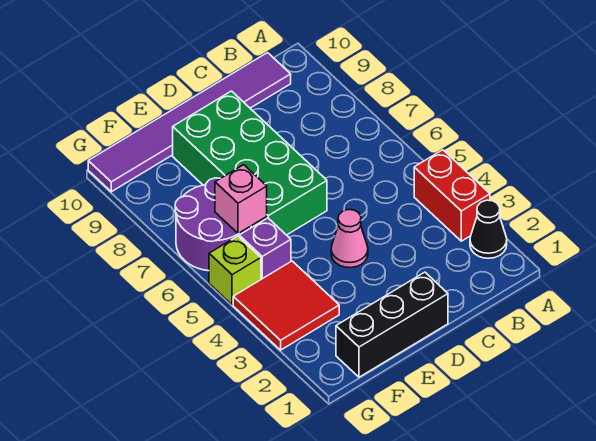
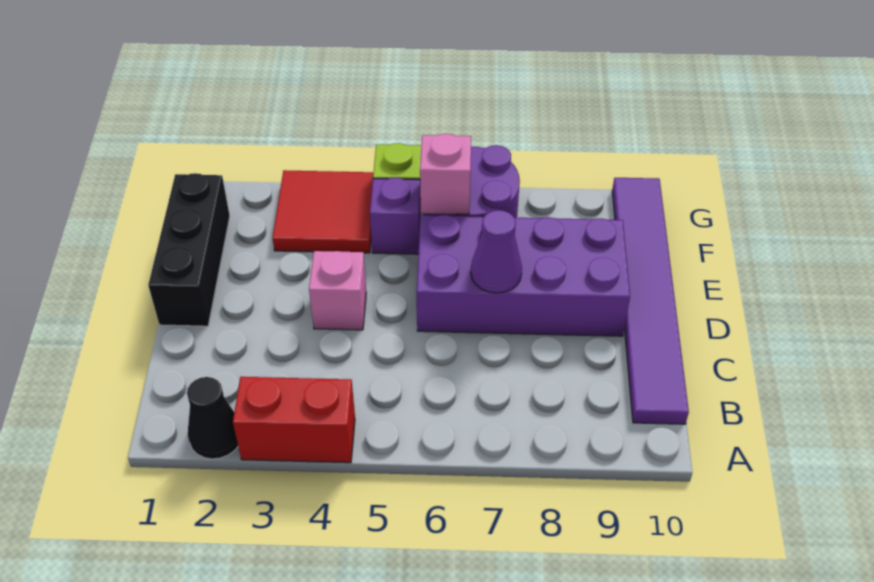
pink 1x1 cone [331,210,368,268] -> pink 1x1 brick [309,251,366,330]
green 2x4 brick [173,91,327,235] -> purple 2x4 brick [417,215,630,336]
none -> purple 1x1 cone [471,210,522,293]

